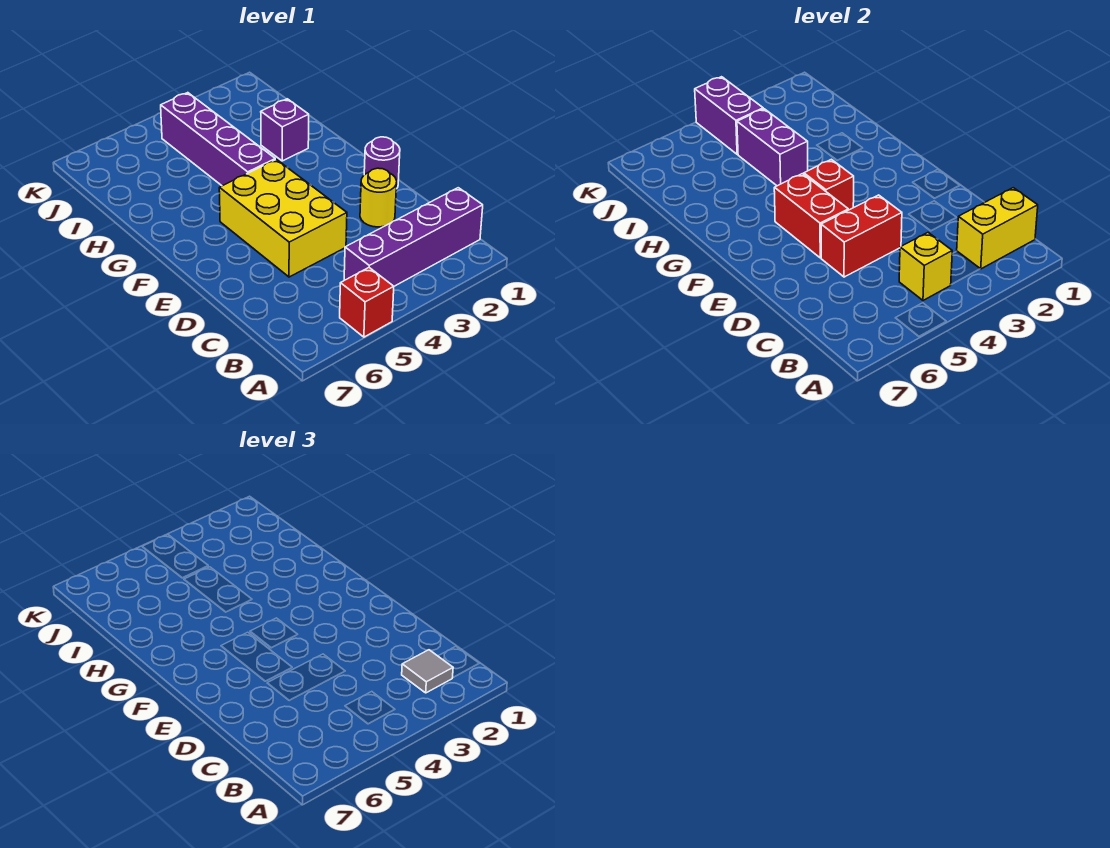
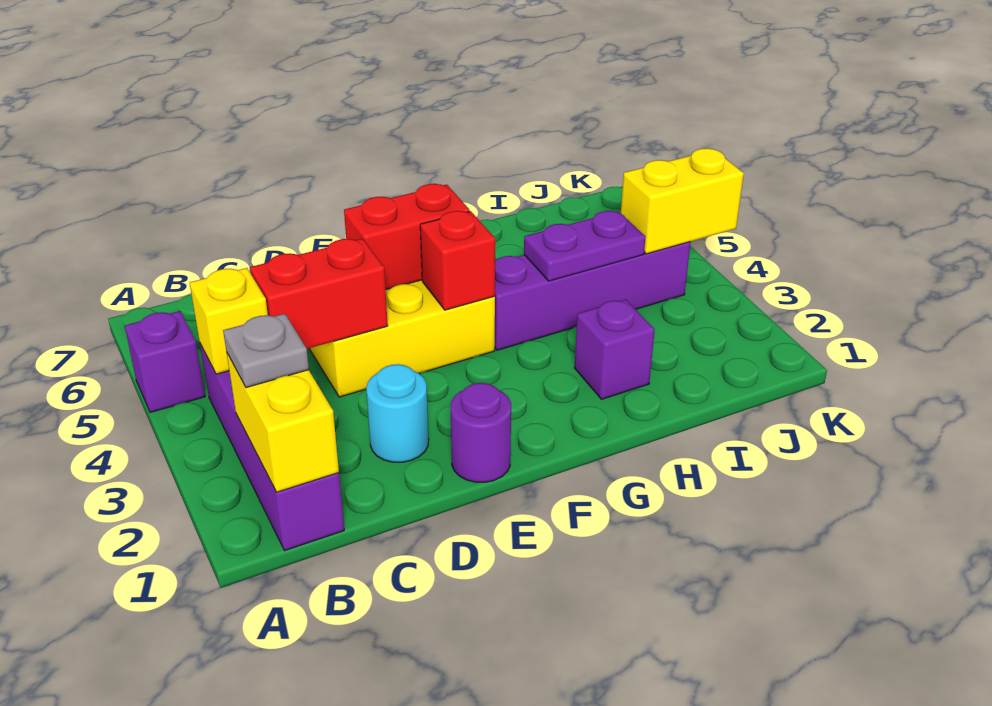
red 1x1 brick [340,268,394,337] -> purple 1x1 brick [125,311,205,412]
grey 1x1 tile [402,650,453,693] -> grey 1x1 plate [223,314,309,388]
yellow 1x1 round brick [360,168,397,227] -> cyan 1x1 round brick [366,364,429,462]
red 1x2 brick [821,195,902,277] -> red 1x2 brick turned to [250,239,388,349]
purple 1x2 brick [737,109,808,186] -> purple 1x2 plate [524,211,645,281]
purple 1x2 brick [695,77,763,154] -> yellow 1x2 brick [621,148,744,254]

